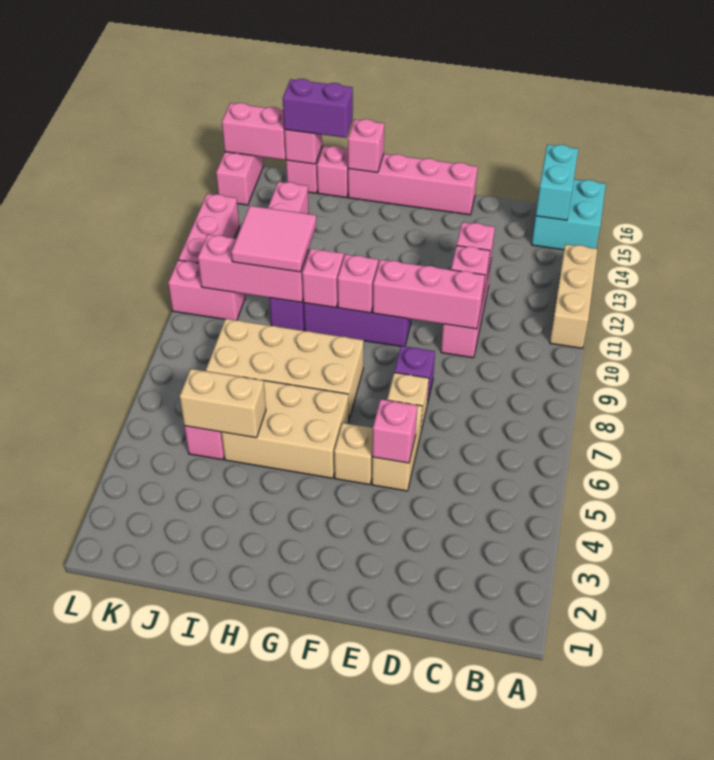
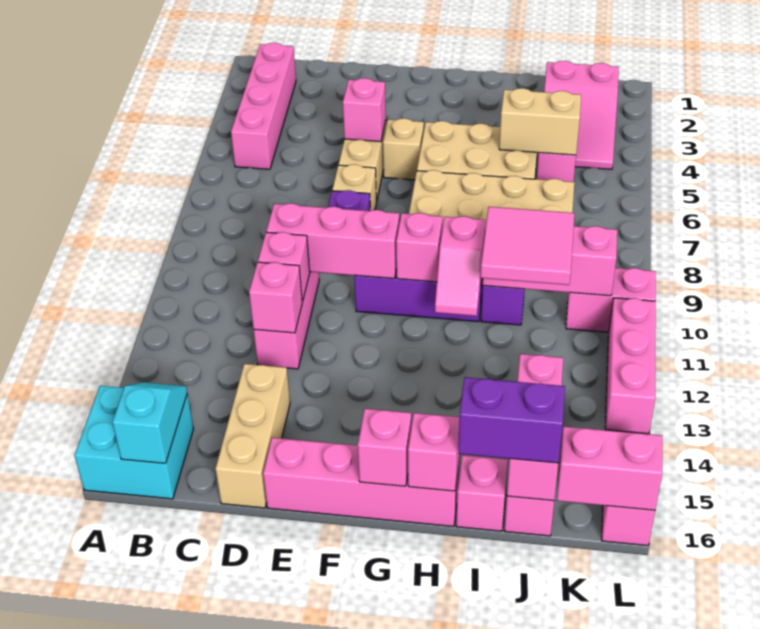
tan 1x3 brick [550,244,597,348] -> tan 1x3 brick moved to [216,364,290,508]
none -> pink 1x4 brick [231,43,296,169]
cyan 1x2 brick [536,145,578,220] -> cyan 1x2 slope [112,382,187,463]
none -> pink 1x1 brick [358,409,411,486]
none -> pink 2x3 slope [544,61,619,169]

